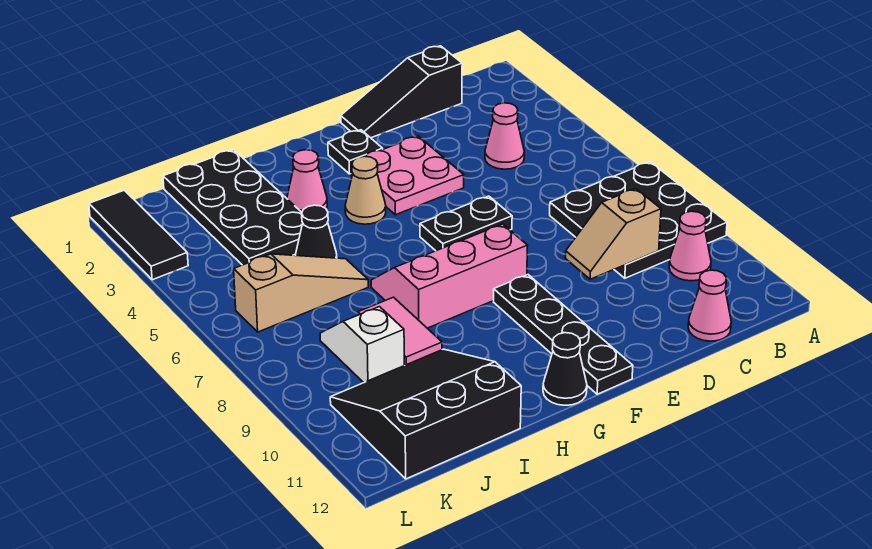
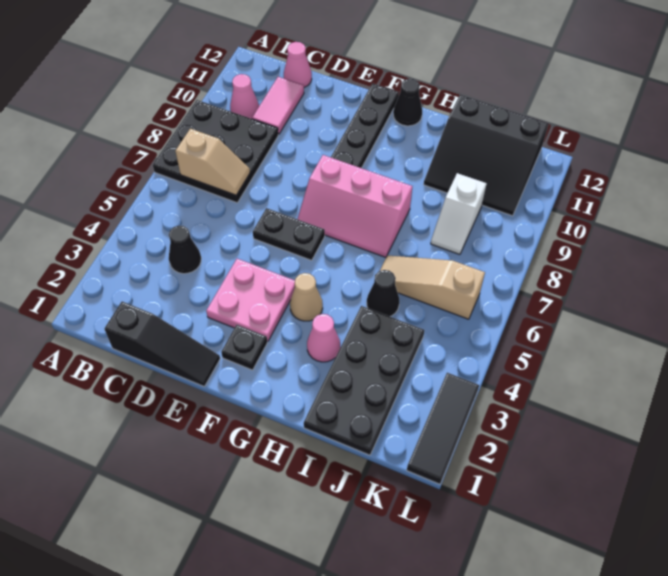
pink 1x1 cone [485,103,524,169] -> black 1x1 cone [169,226,201,274]
tan 1x2 slope [566,189,661,279] -> tan 1x2 slope moved to [175,129,250,195]
pink 1x2 tile [358,297,442,365] -> pink 1x2 tile moved to [252,77,304,134]

